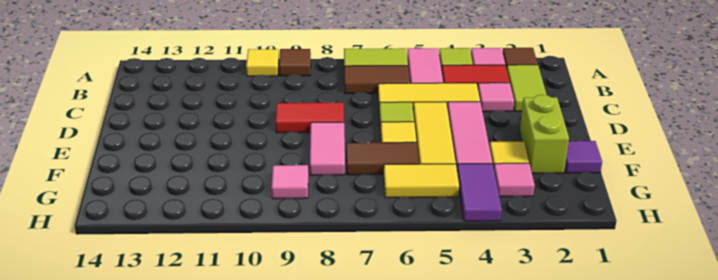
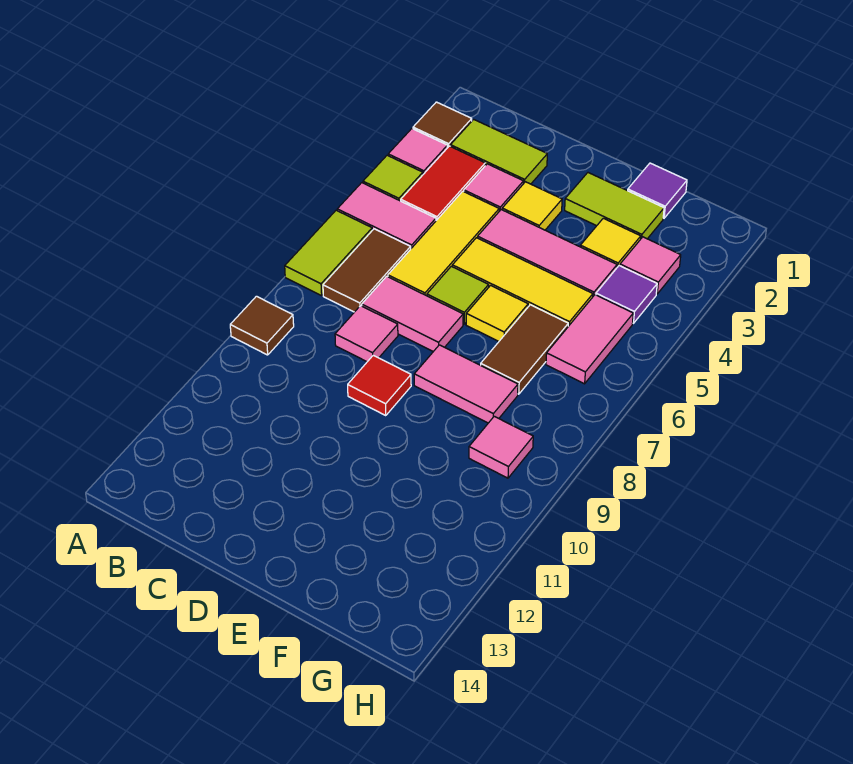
yellow 1x1 tile [246,49,279,76] -> yellow 1x1 tile moved to [502,182,562,230]
none -> pink 1x2 tile [362,276,463,352]
none -> pink 1x1 tile [335,306,398,362]
red 1x2 tile [276,103,344,133] -> red 1x1 tile [348,355,411,416]
lime 1x2 brick [520,95,569,173] -> lime 1x2 tile [565,173,664,239]
purple 1x2 tile [457,164,502,221] -> purple 1x1 tile [596,266,657,323]
yellow 1x2 tile [384,164,459,198] -> pink 1x2 tile [546,295,633,384]

